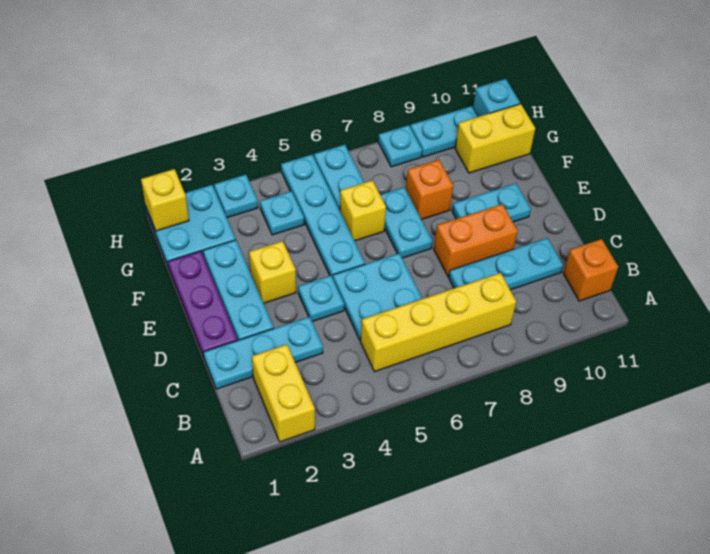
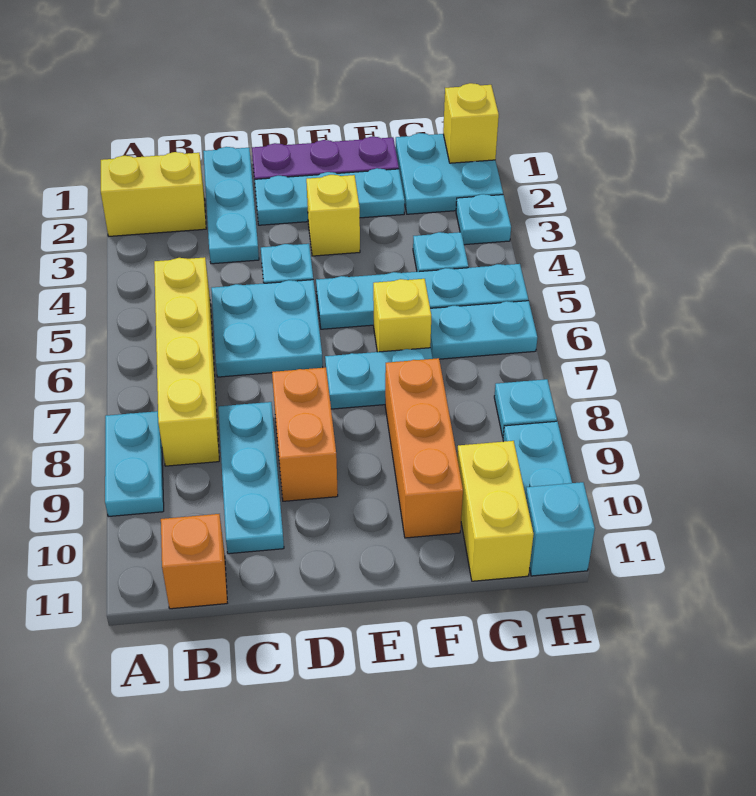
cyan 1x2 plate [452,183,531,222] -> cyan 1x2 plate moved to [105,411,164,517]
orange 1x1 brick [406,160,453,219] -> orange 1x3 brick [385,358,463,538]

